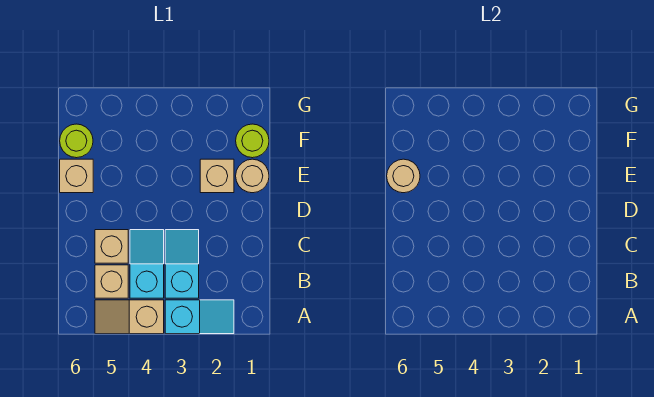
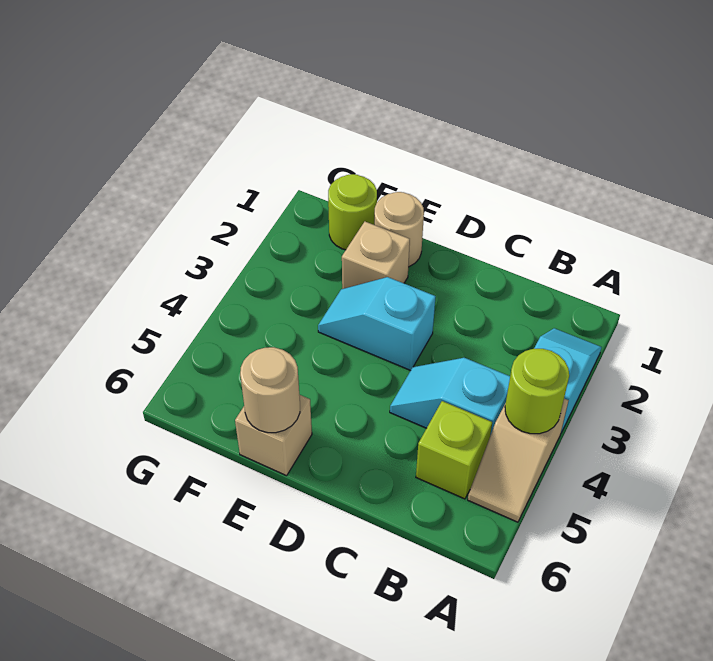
cyan 1x2 slope [165,230,199,298] -> cyan 1x2 slope moved to [318,277,436,371]
tan 1x1 brick [95,265,128,298] -> lime 1x1 brick [416,401,492,499]
tan 1x1 brick [95,230,128,263] -> none
lime 1x1 round brick [60,124,93,158] -> lime 1x1 round brick moved to [505,349,569,434]

